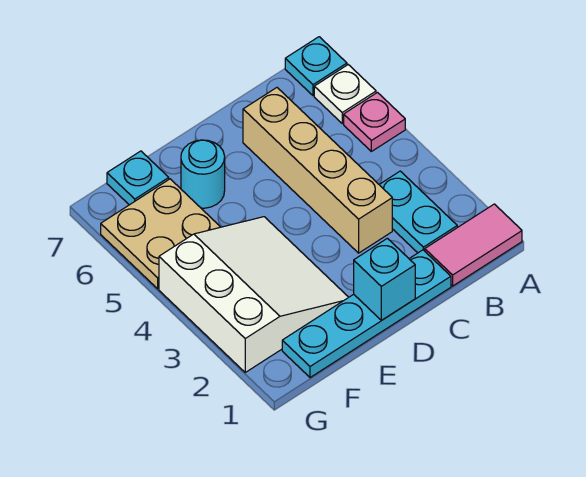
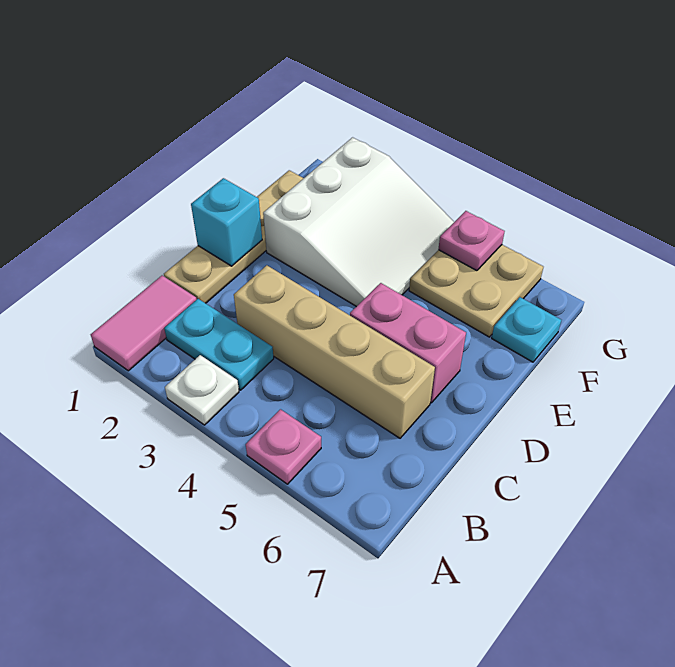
white 1x1 plate [314,65,376,123] -> white 1x1 plate moved to [165,355,239,425]
cyan 1x1 plate [285,37,347,96] -> none
cyan 1x4 plate [282,250,451,378] -> tan 1x4 plate [164,170,304,303]
none -> pink 1x2 brick [350,283,466,403]
white 3x3 slope [159,217,349,372] -> white 3x3 slope turned to [263,137,454,307]
cyan 1x1 round brick [181,140,225,208] -> none
none -> pink 1x1 plate [438,211,505,271]

